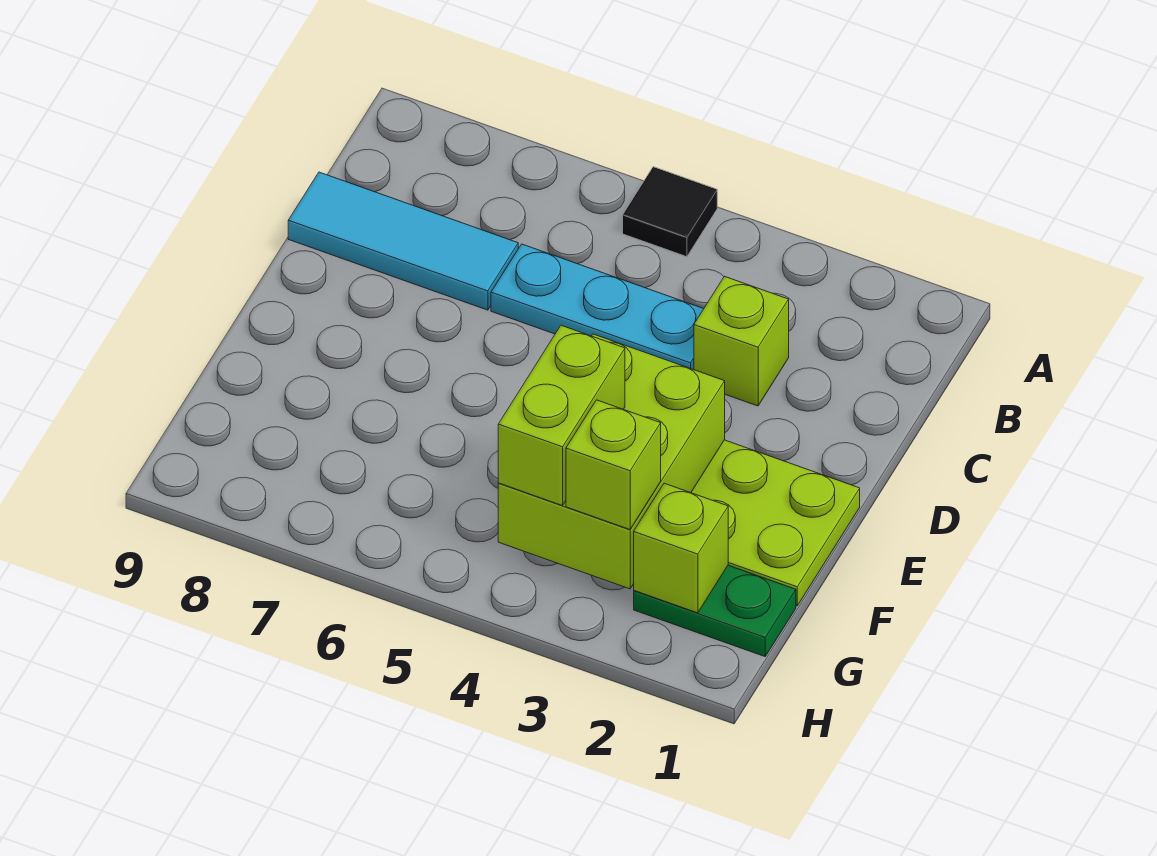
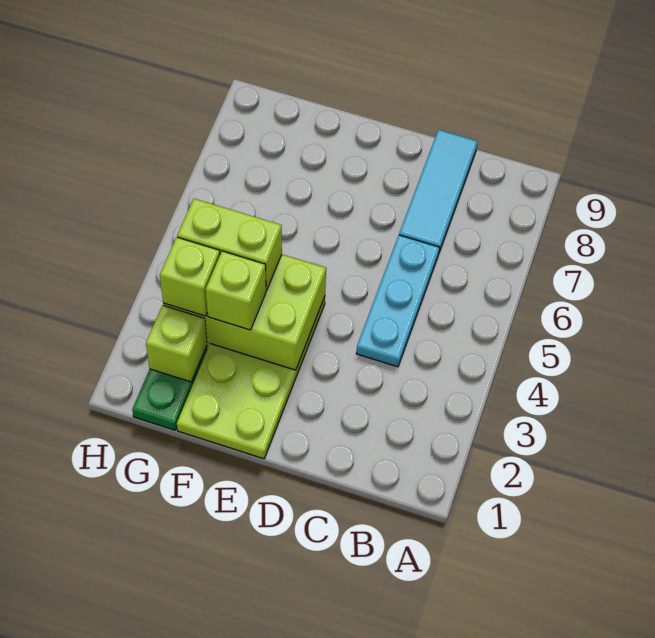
black 1x1 tile [623,167,717,257] -> none
lime 1x1 brick [694,276,789,406] -> lime 1x1 brick moved to [206,251,266,330]

